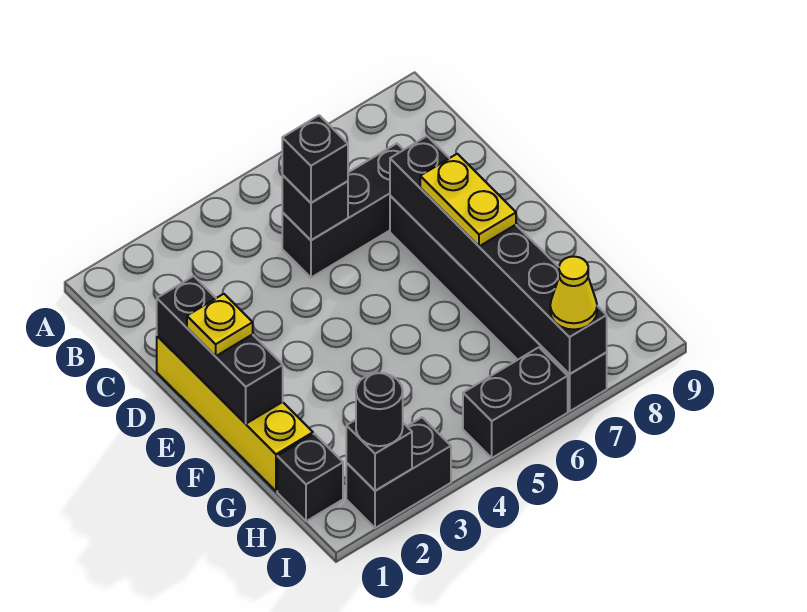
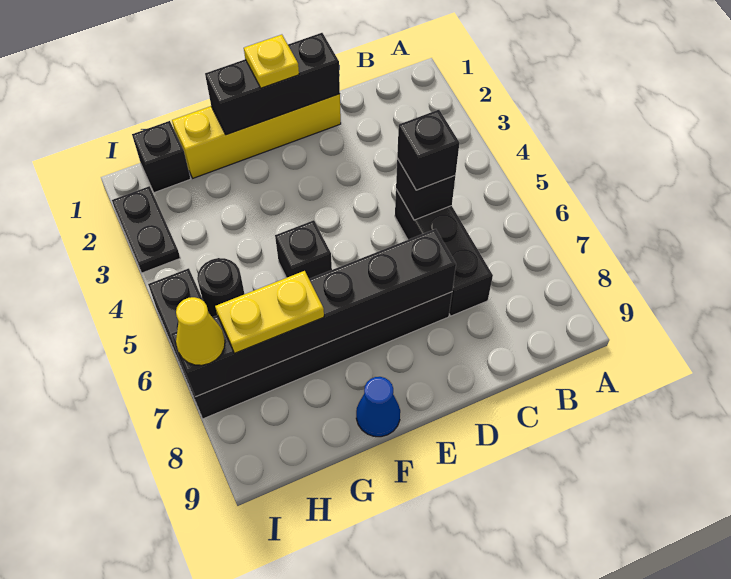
yellow 1x2 plate [420,154,516,246] -> yellow 1x2 plate moved to [215,271,324,353]
none -> blue 1x1 cone [356,377,400,437]
black 1x2 brick [346,417,451,528] -> black 1x2 plate [112,186,180,273]
black 1x1 brick [346,420,412,491] -> black 1x1 brick moved to [275,220,332,279]
black 1x1 round brick [356,373,403,446] -> black 1x1 round brick moved to [197,258,244,317]

